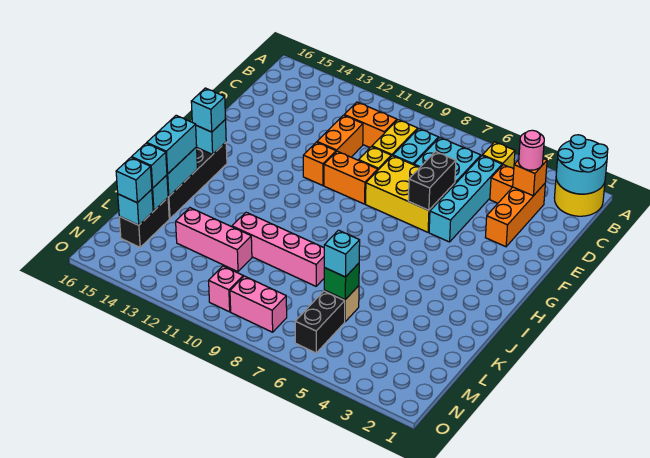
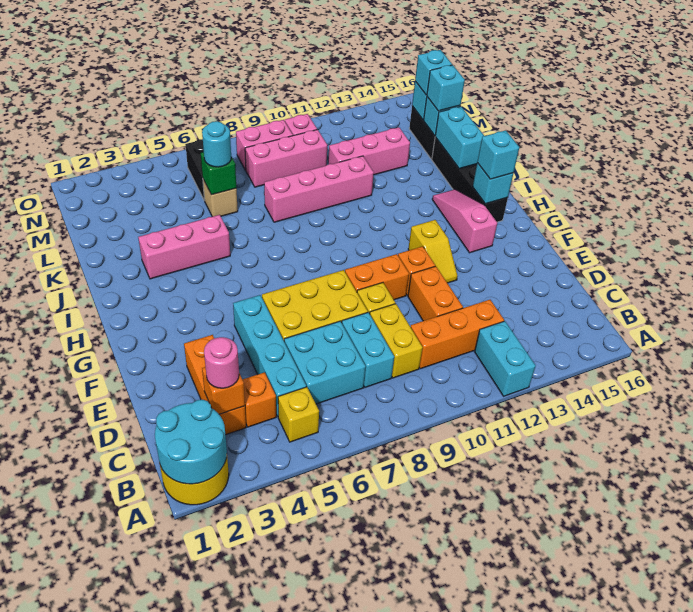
orange 1x2 brick [344,102,397,147] -> orange 1x3 brick [411,300,504,369]
black 1x2 brick [408,152,456,210] -> none
none -> yellow 1x2 slope [408,220,458,283]
none -> pink 1x3 slope [432,189,497,253]
none -> pink 1x3 brick [138,215,230,279]
cyan 1x2 brick [147,115,197,174] -> cyan 1x2 brick moved to [475,321,536,396]
cyan 1x1 brick [324,230,360,277] -> cyan 1x1 round brick [202,121,231,167]
none -> pink 1x3 brick [245,130,327,187]

